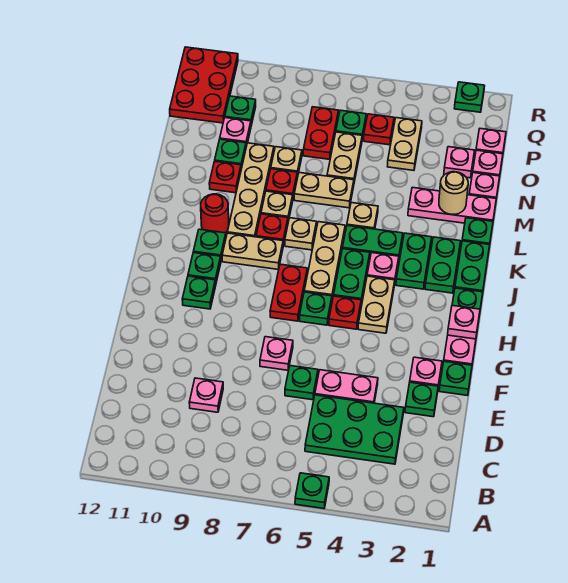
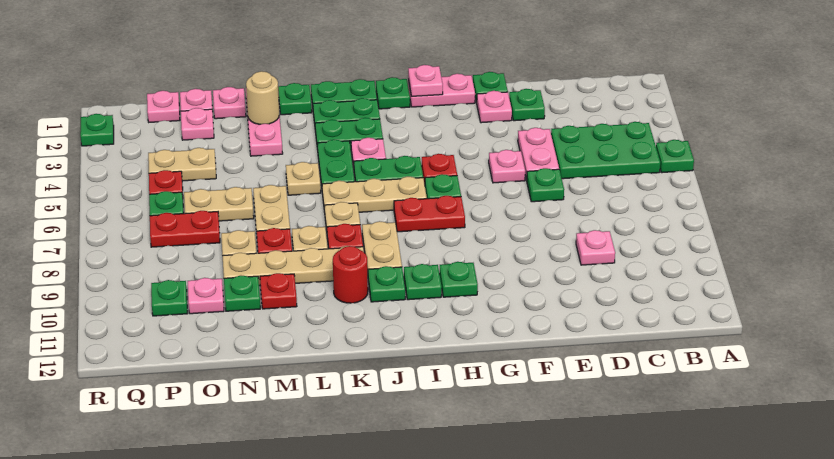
green 2x3 plate [305,395,404,464] -> green 2x3 plate turned to [551,122,660,179]
pink 1x1 plate [260,337,293,370] -> pink 1x1 plate moved to [489,150,525,183]
tan 1x2 plate [358,276,395,333] -> none
red 2x3 plate [170,47,238,123] -> none

